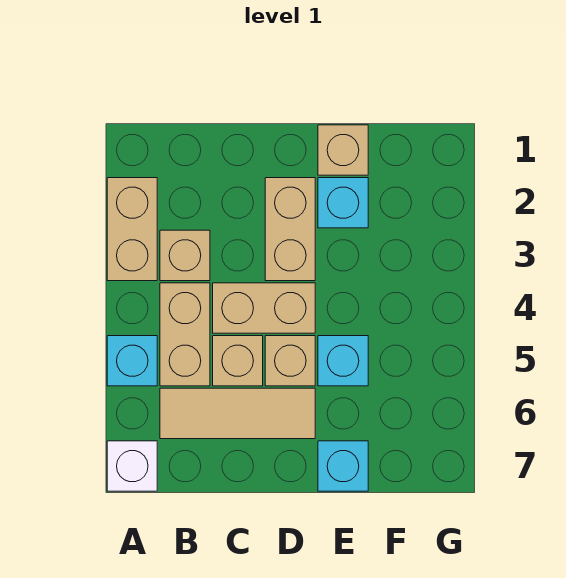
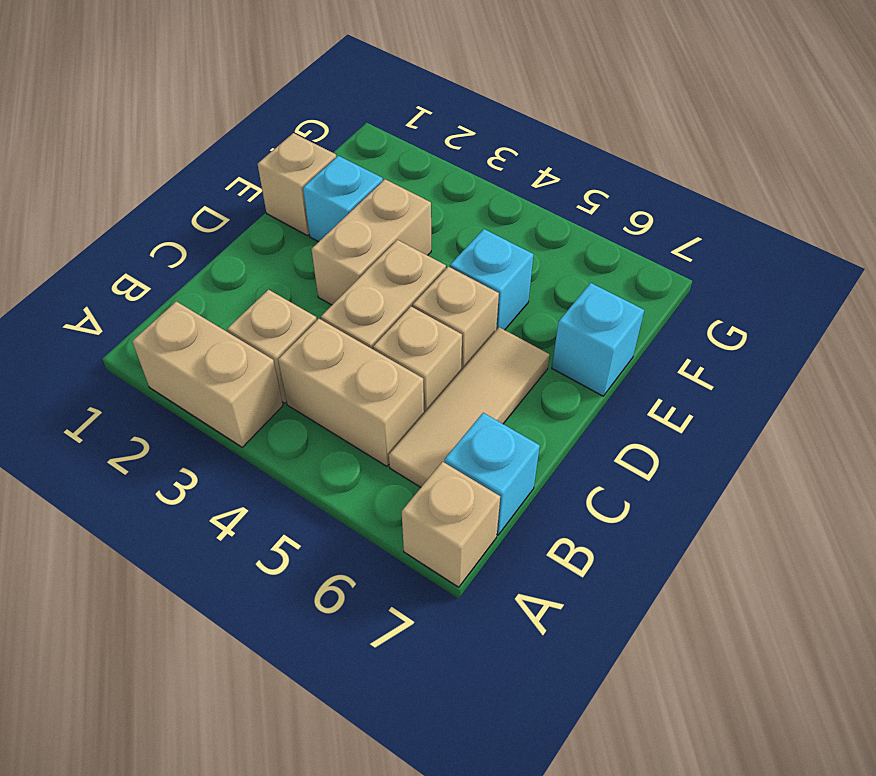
cyan 1x1 brick [107,336,157,386] -> cyan 1x1 brick moved to [445,413,540,535]
white 1x1 brick [107,441,157,491] -> tan 1x1 brick [402,462,500,587]
tan 1x2 brick [265,178,315,281] -> tan 1x2 brick turned to [311,179,431,305]

